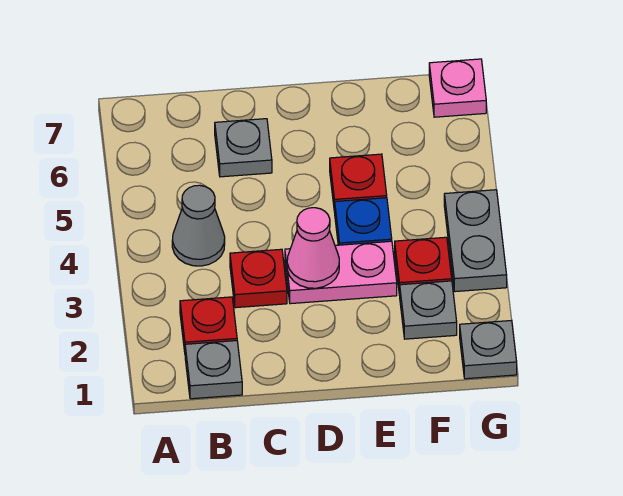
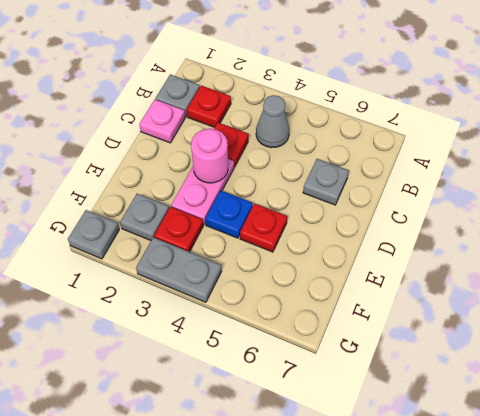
pink 1x1 cone [287,208,339,288] -> pink 1x1 round brick [191,129,228,183]
pink 1x1 plate [429,59,486,117] -> pink 1x1 plate moved to [139,99,185,143]

